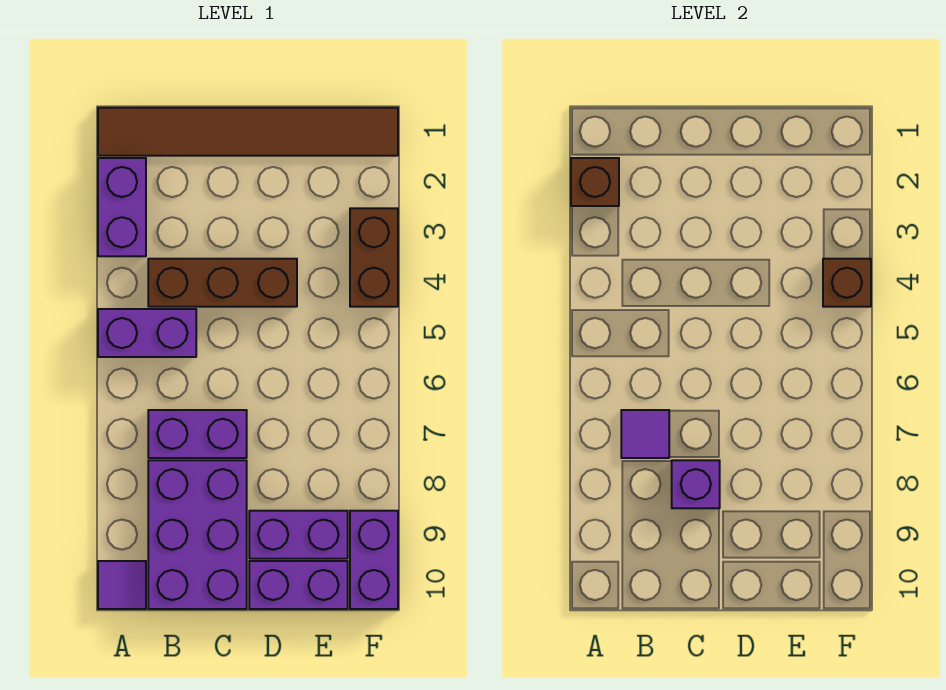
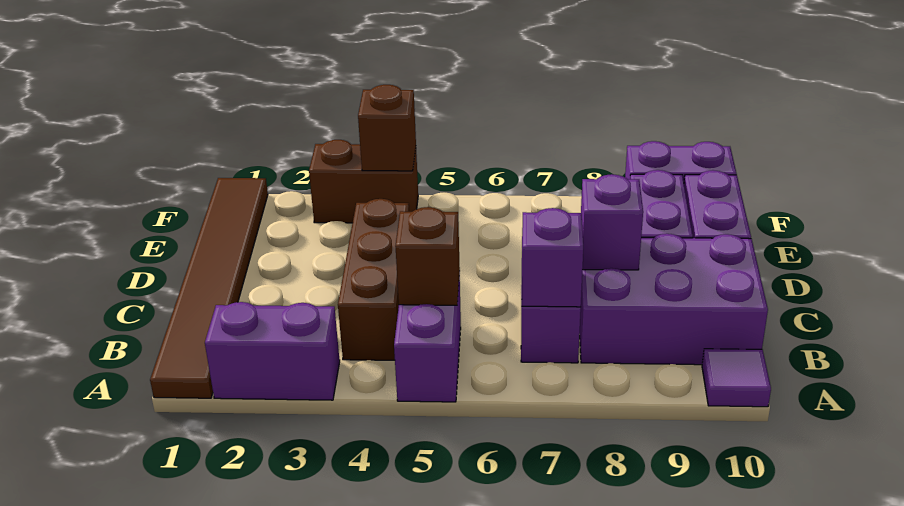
brown 1x1 brick [571,158,619,206] -> brown 1x1 brick moved to [395,207,460,305]
purple 1x1 tile [621,410,669,458] -> purple 1x1 brick [522,208,583,307]

